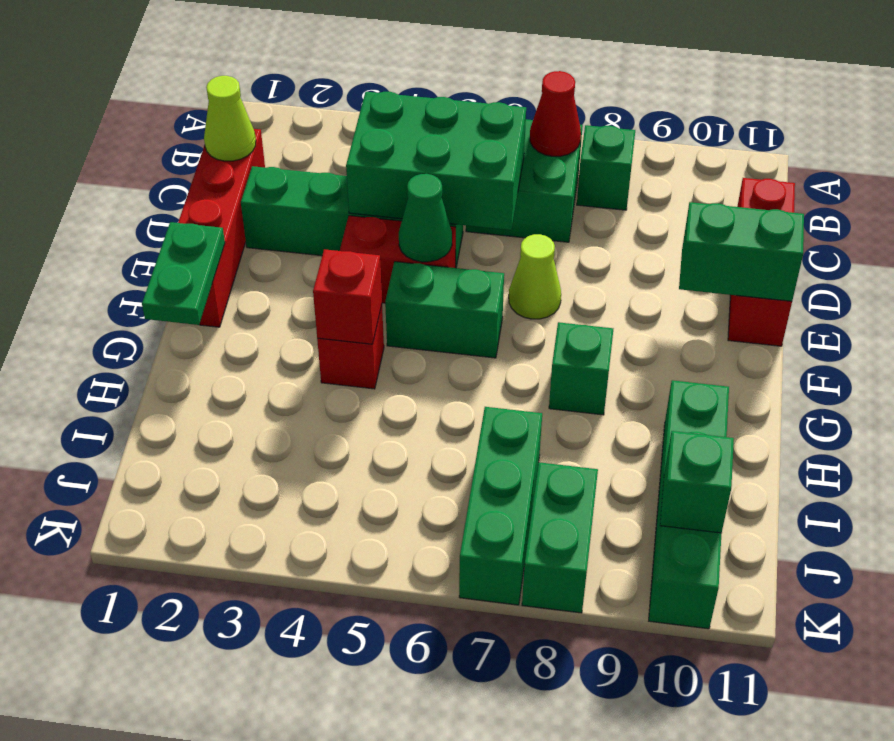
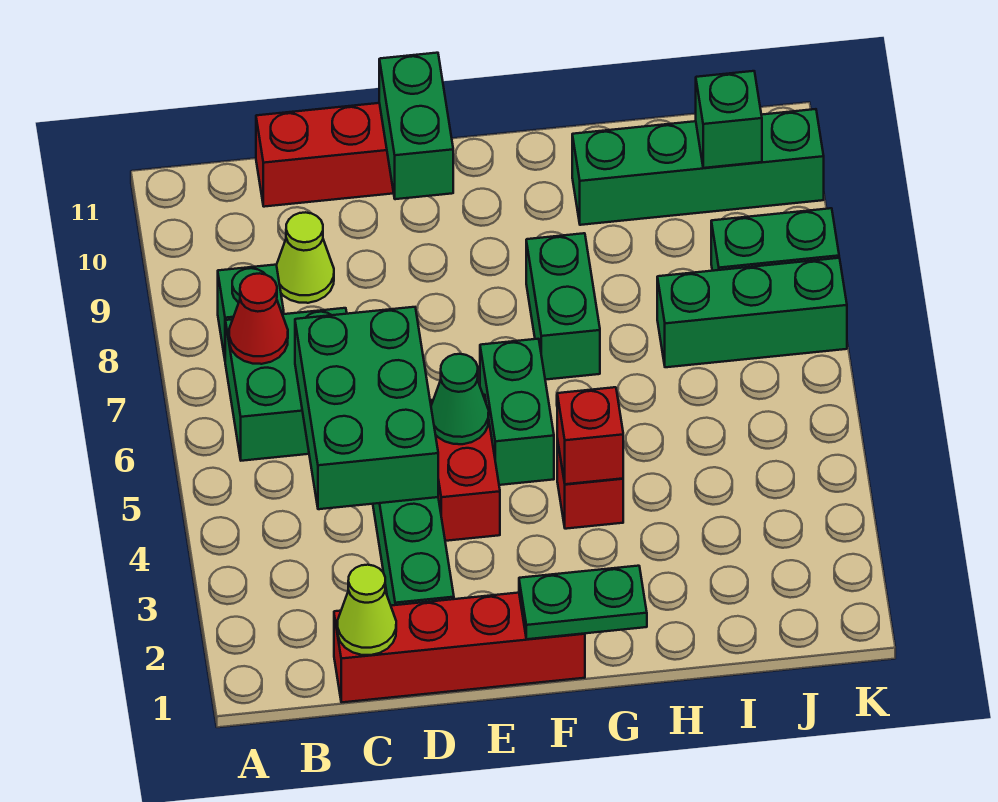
lime 1x1 cone [509,234,561,319] -> lime 1x1 cone moved to [277,212,334,303]
green 1x1 brick [549,322,613,415] -> green 1x2 brick [526,233,600,380]

